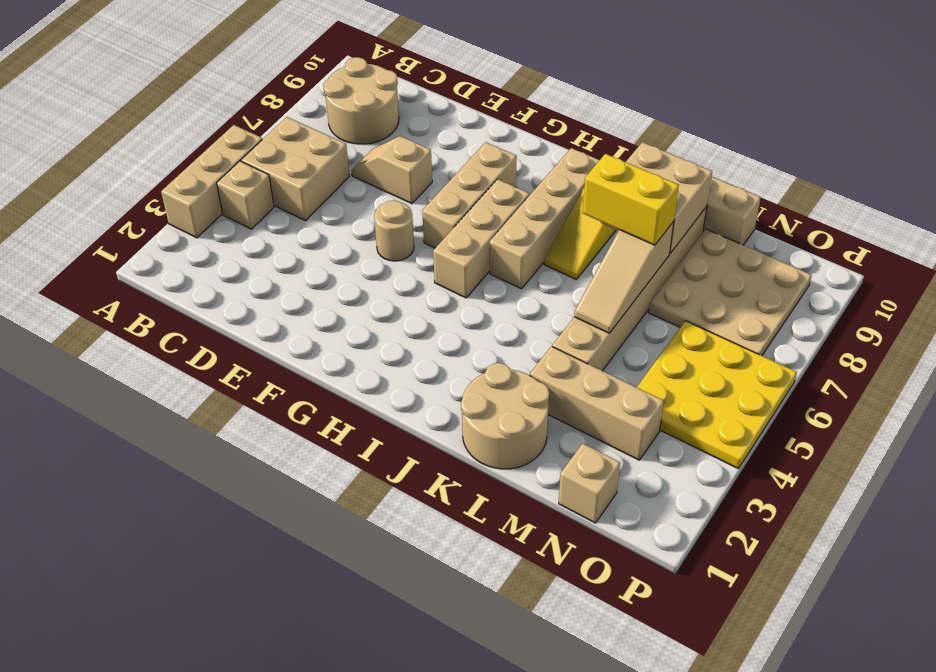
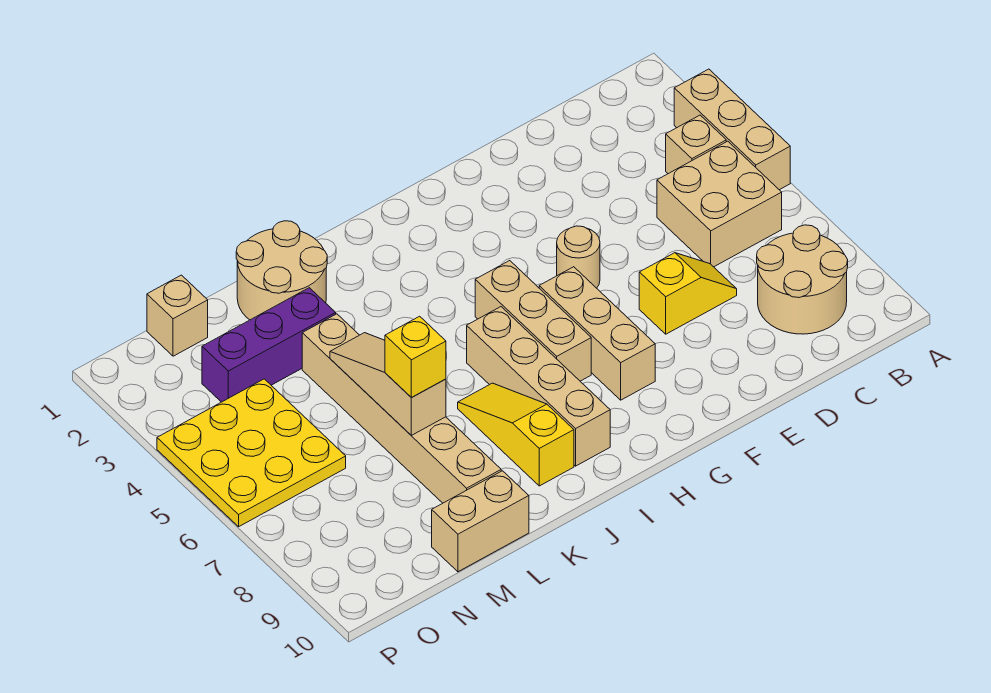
tan 1x2 slope [351,136,432,204] -> yellow 1x2 slope [639,253,737,334]
yellow 1x2 brick [583,154,679,245] -> yellow 1x1 brick [385,316,446,398]
tan 2x2 brick [601,142,712,253] -> none
tan 1x3 brick [530,346,664,460] -> purple 1x3 brick [202,288,336,402]
tan 3x3 plate [648,229,812,356] -> none

